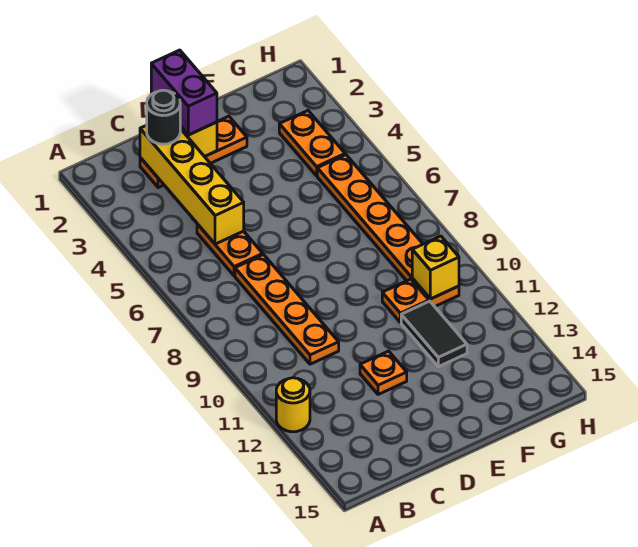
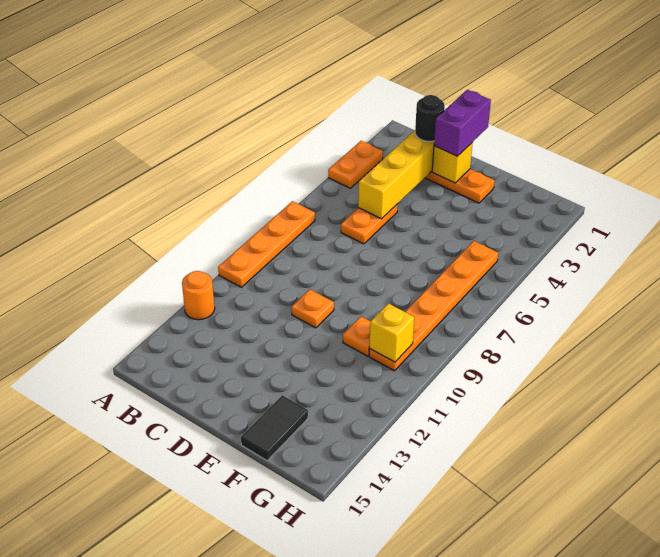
yellow 1x1 round brick [276,378,310,432] -> orange 1x1 round brick [182,271,215,320]
orange 1x4 plate [235,255,339,364] -> orange 1x4 plate moved to [218,201,315,287]
orange 1x1 plate [360,351,407,395] -> orange 1x1 plate moved to [292,289,334,328]
black 1x2 tile [401,301,467,367] -> black 1x2 tile moved to [241,395,308,461]
orange 1x2 plate [279,111,345,176] -> orange 1x2 plate moved to [328,141,383,188]

